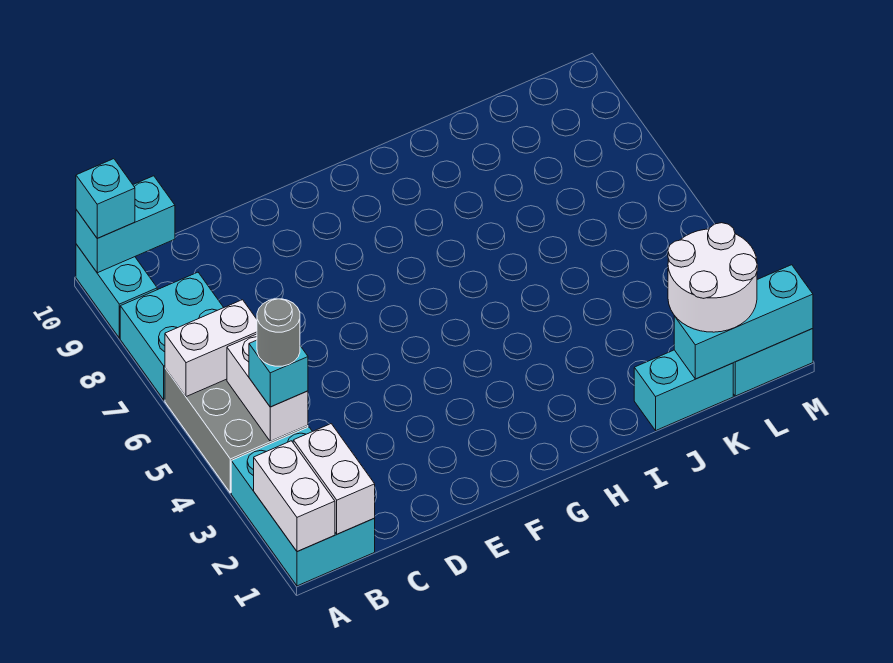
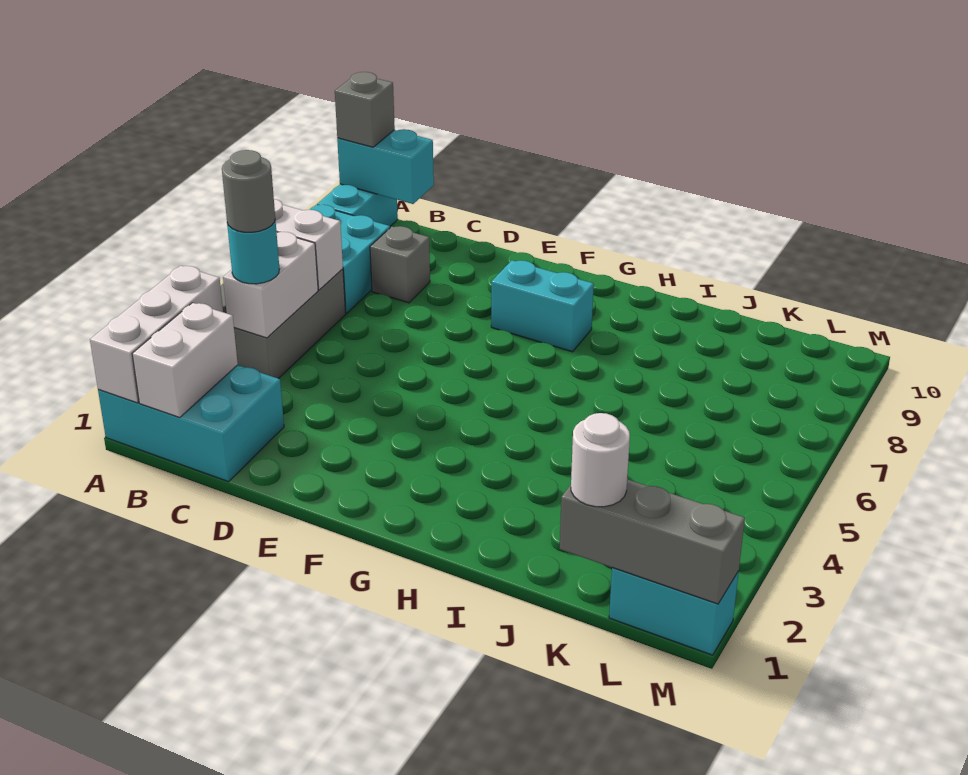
cyan 2x3 brick [231,427,375,586] -> cyan 2x3 brick turned to [98,365,284,482]
white 1x2 brick [254,441,335,552] -> white 1x3 brick [90,266,223,403]
cyan 1x1 brick [76,159,135,238] -> grey 1x1 brick [335,72,395,147]
cyan 1x1 brick [249,340,308,407] -> cyan 1x1 round brick [227,220,279,284]
none -> grey 1x1 brick [370,226,430,303]
cyan 1x2 brick [634,350,733,430] -> cyan 1x2 brick moved to [491,260,594,352]
cyan 1x3 brick [674,265,813,379] -> grey 1x3 brick [560,479,745,604]
white 2x2 round brick [668,223,757,332] -> white 1x1 round brick [571,413,630,507]

